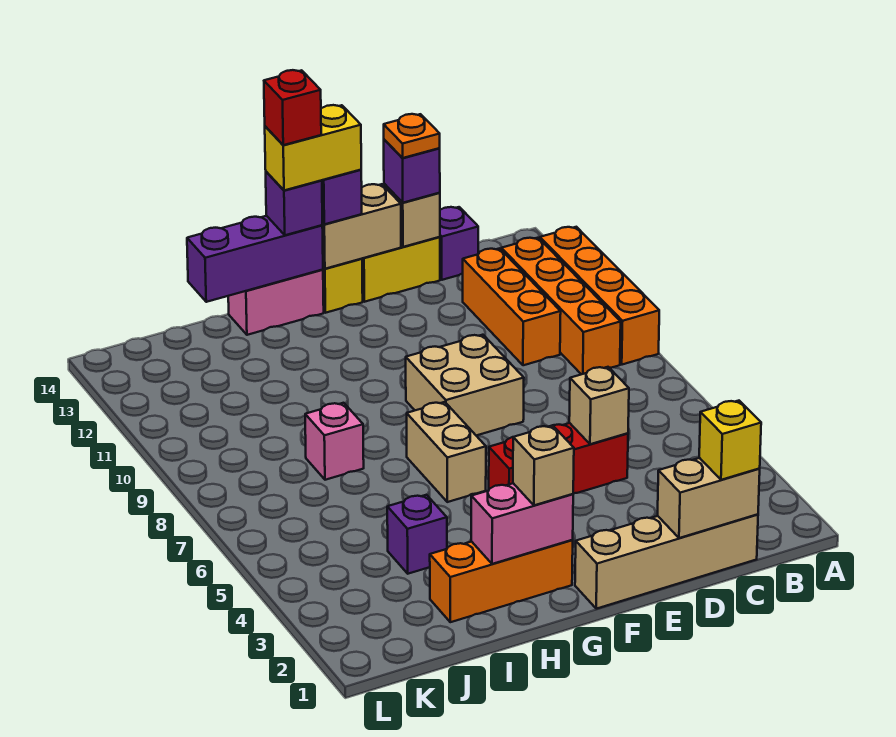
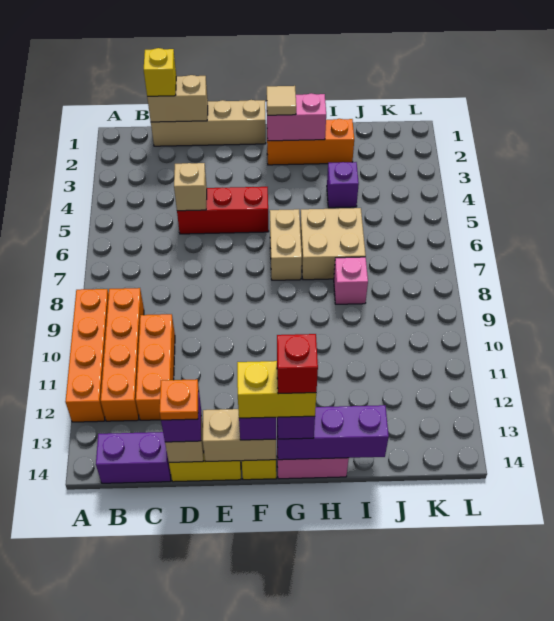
purple 1x1 brick [440,207,478,280] -> purple 1x2 brick [96,432,171,483]
tan 2x2 brick [406,335,524,436] -> tan 2x2 brick moved to [300,208,366,280]
tan 1x1 brick [513,425,574,505] -> tan 1x1 tile [267,86,296,115]

